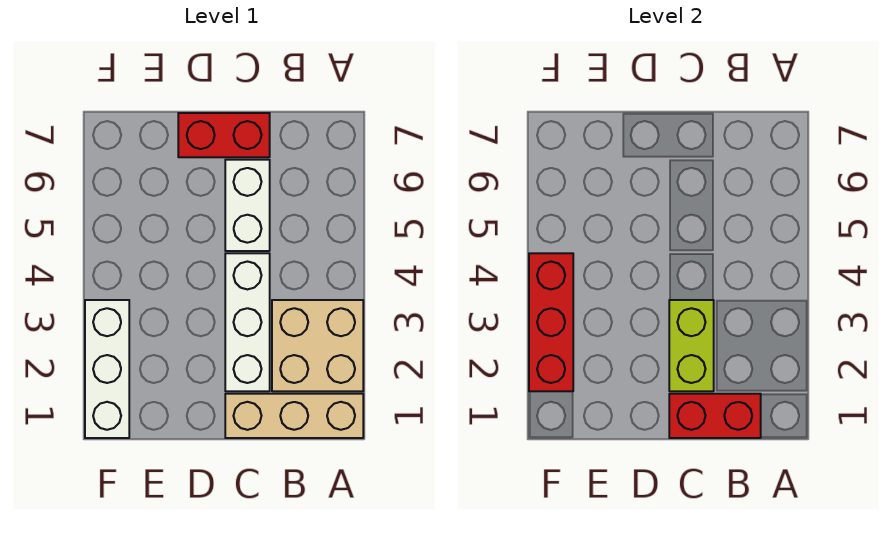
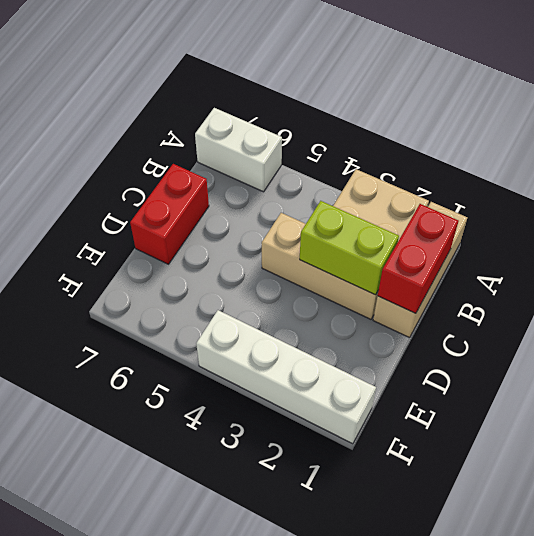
white 1x3 brick [225,253,270,391] -> tan 1x3 brick [262,213,378,319]
white 1x2 brick [225,160,270,251] -> white 1x2 brick moved to [195,108,282,192]
white 1x3 brick [85,300,129,438] -> white 1x4 brick [196,310,376,444]
red 1x3 brick [529,253,573,391] -> none

